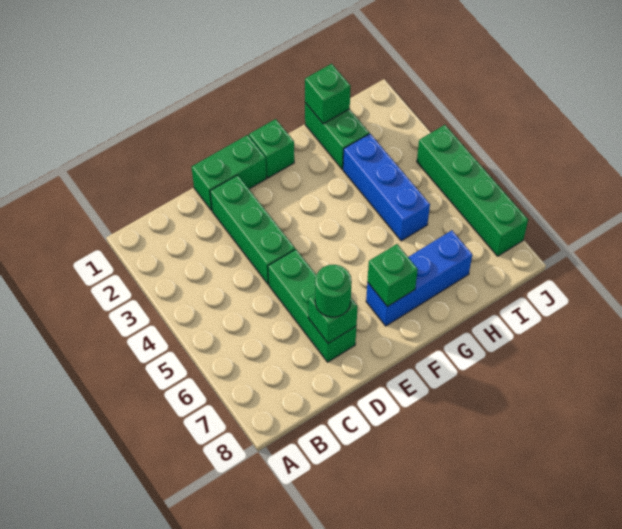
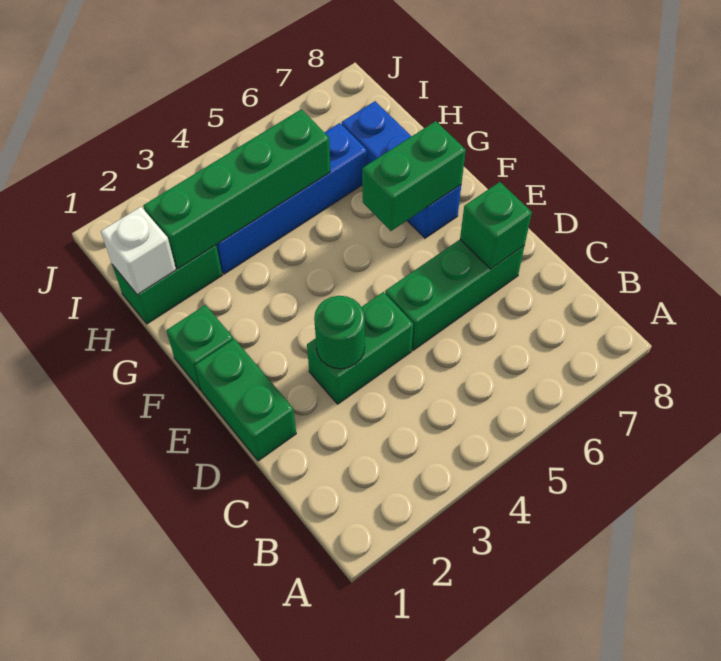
green 1x3 brick [210,175,295,284] -> green 1x2 brick [307,292,413,404]
green 1x1 round brick [315,265,352,317] -> green 1x1 round brick moved to [314,296,365,369]
green 1x1 brick [367,244,418,307] -> green 1x2 brick [362,121,466,231]
green 1x1 brick [305,64,351,124] -> white 1x1 brick [101,207,176,295]
blue 1x3 brick [343,134,430,241] -> blue 1x4 brick [216,123,367,274]
green 1x4 brick [417,125,528,256] -> green 1x4 brick moved to [143,109,330,269]

